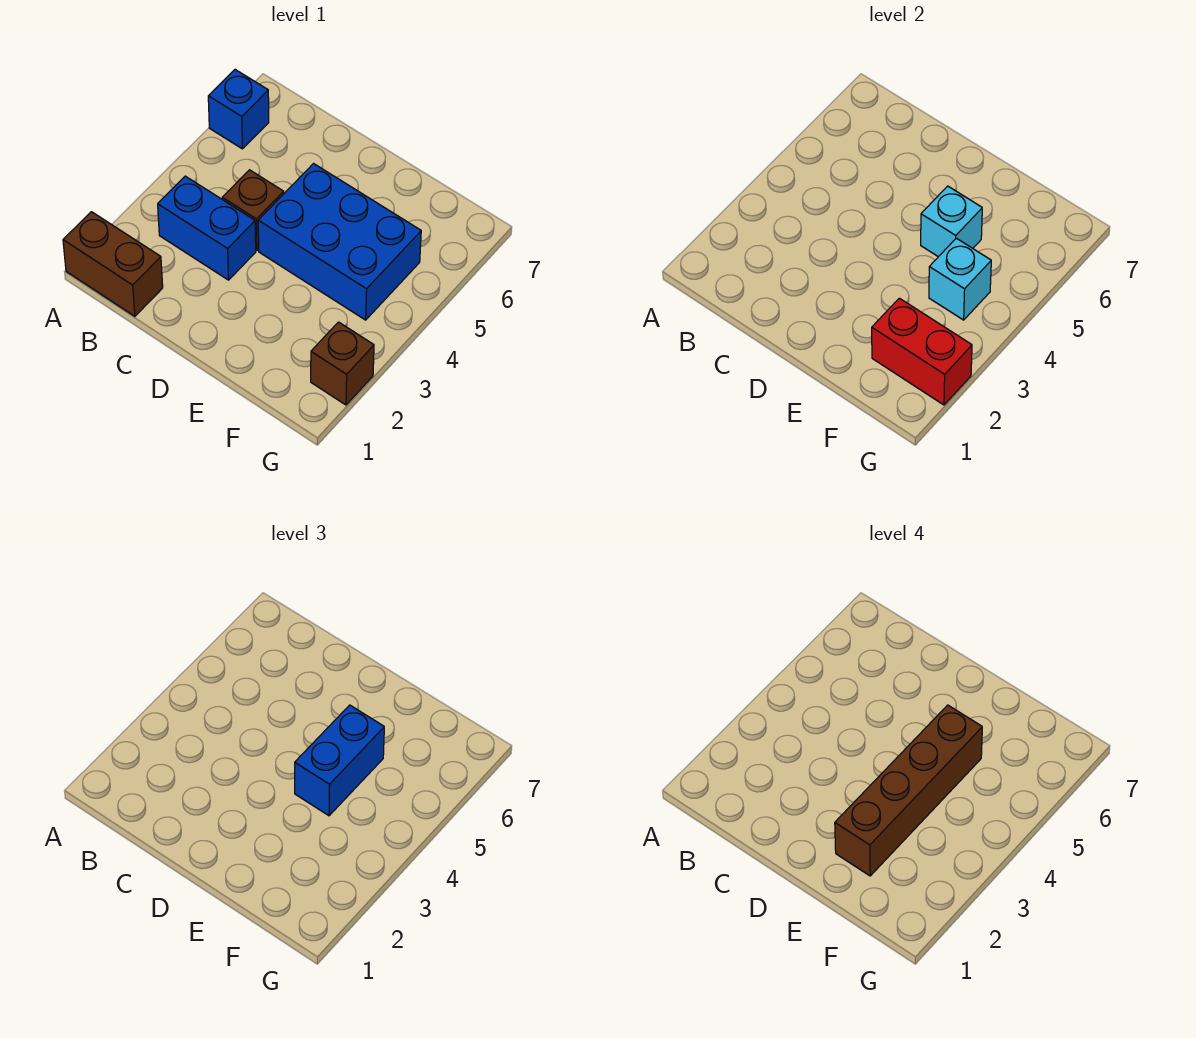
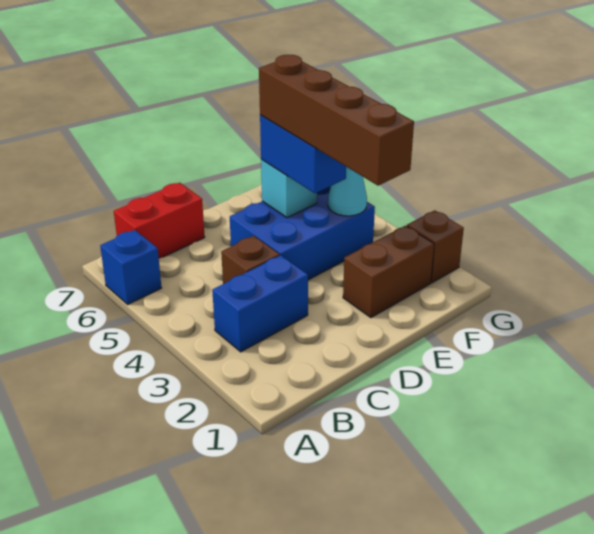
brown 1x2 brick [63,212,163,316] -> brown 1x2 brick moved to [343,226,434,318]
red 1x2 brick [872,298,972,405] -> red 1x2 brick moved to [114,183,205,259]
cyan 1x1 brick [929,238,991,320] -> cyan 1x1 cone [328,167,367,216]

